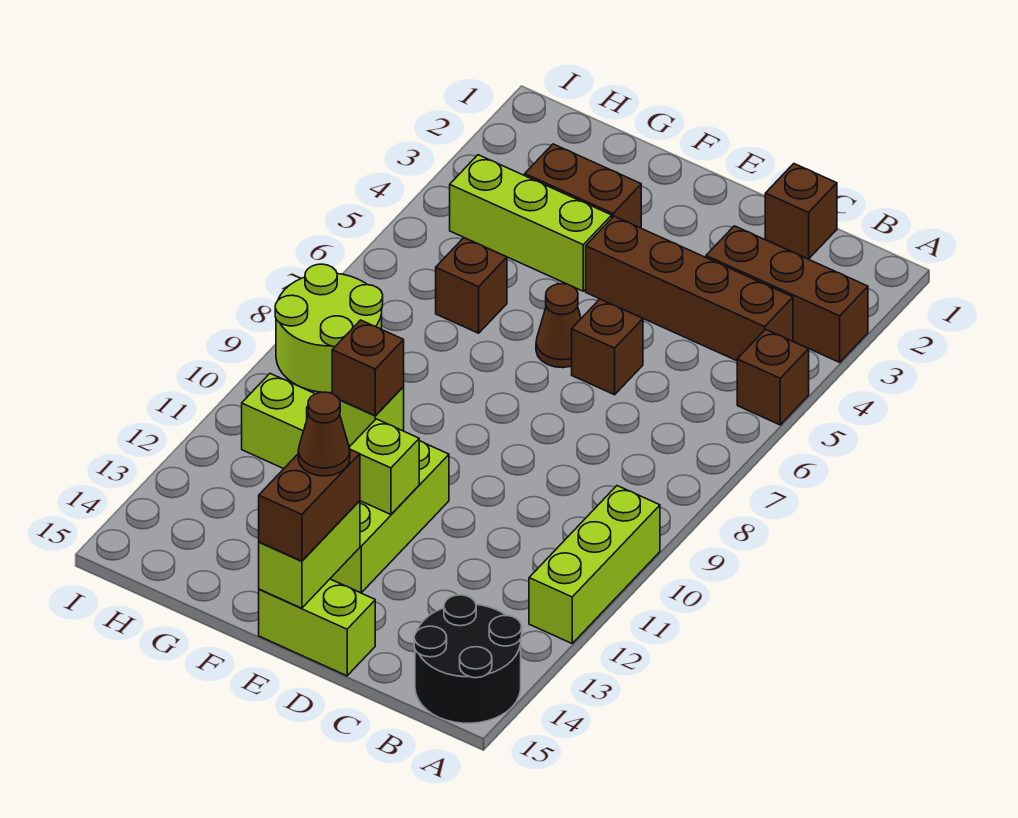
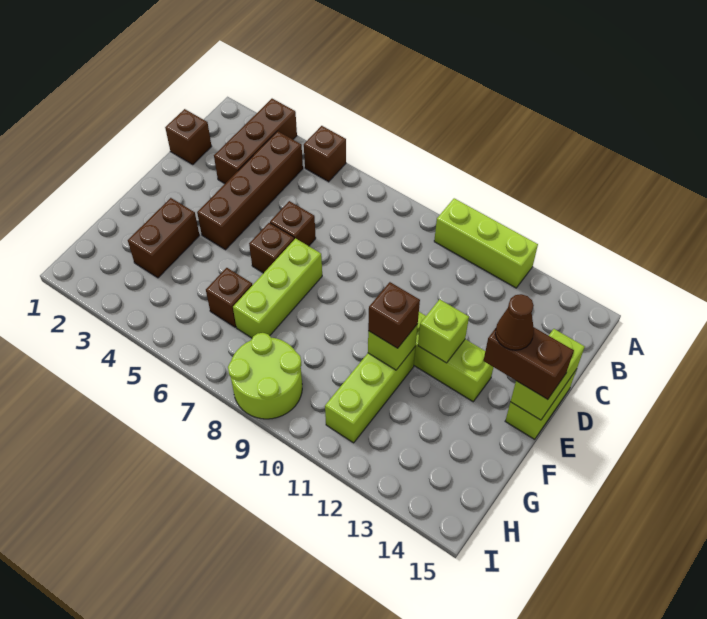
black 2x2 round brick [414,595,522,723] -> none
brown 1x1 cone [536,284,581,368] -> brown 1x1 brick [249,223,294,273]
lime 1x2 brick [259,501,360,608] -> lime 1x2 brick turned to [510,329,585,420]
lime 1x3 brick [450,155,612,291] -> lime 1x3 brick moved to [233,238,322,338]

